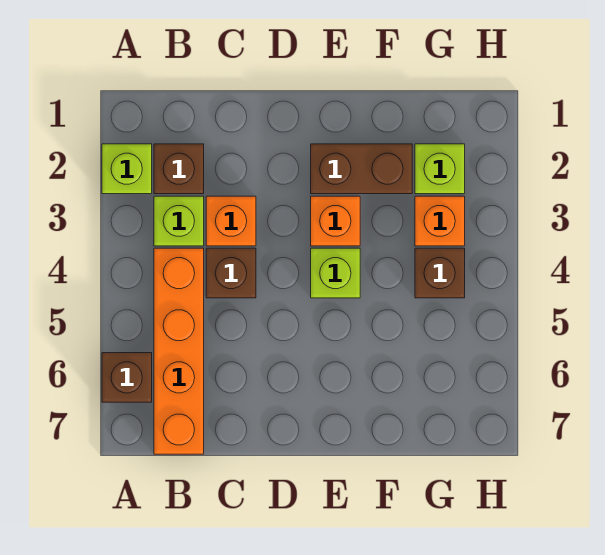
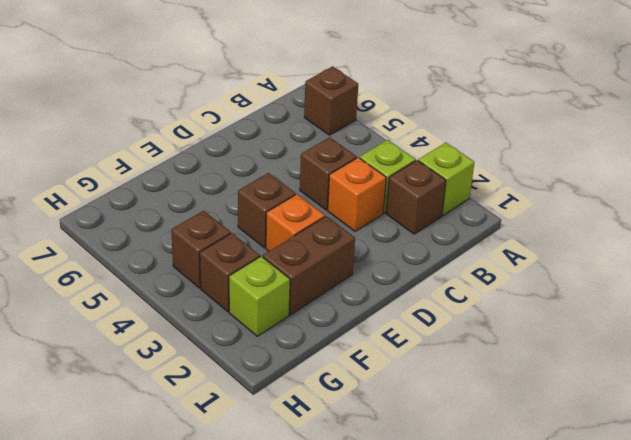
orange 1x4 brick [154,248,204,454] -> none
lime 1x1 brick [311,248,360,298] -> brown 1x1 brick [238,173,296,248]
orange 1x1 brick [415,196,465,246] -> brown 1x1 brick [200,233,260,312]

